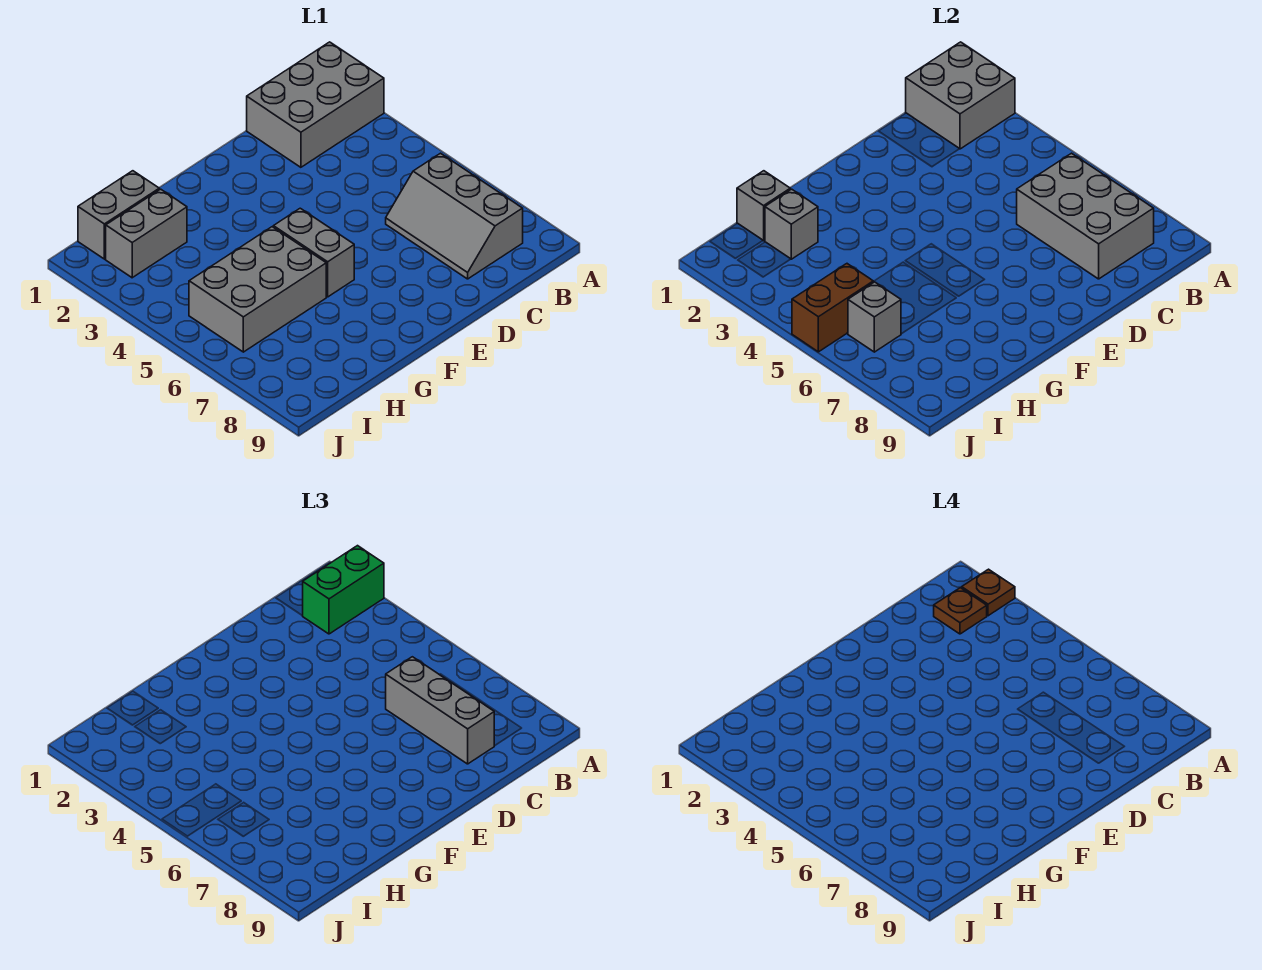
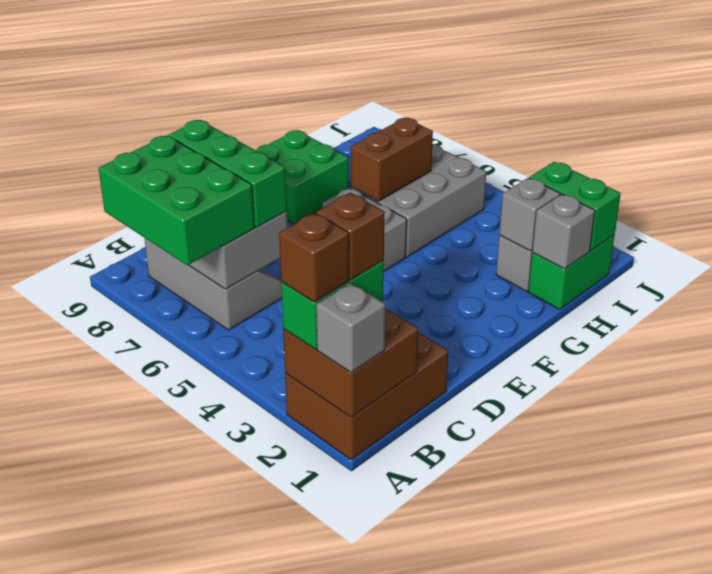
grey 2x3 brick [247,42,384,167] -> brown 2x3 brick [285,332,448,460]
grey 2x2 brick [906,42,1015,149] -> brown 2x2 brick [283,308,418,417]
brown 1x1 plate [962,569,1015,616] -> brown 1x1 brick [279,213,349,302]
none -> green 2x3 brick [99,135,254,265]
brown 1x1 plate [934,588,987,634] -> brown 1x1 brick [316,193,385,280]
grey 1x3 brick [386,657,494,764] -> green 1x3 brick [168,120,287,228]
none -> green 2x2 brick [256,130,348,224]
grey 1x2 brick [78,171,159,259] -> green 1x2 brick [528,235,615,310]
none -> green 1x2 brick [530,162,621,251]
brown 1x2 brick [792,264,873,352] -> brown 1x2 brick moved to [351,118,433,201]
grey 1x1 brick [848,282,901,352] -> grey 1x1 brick moved to [316,283,385,372]

